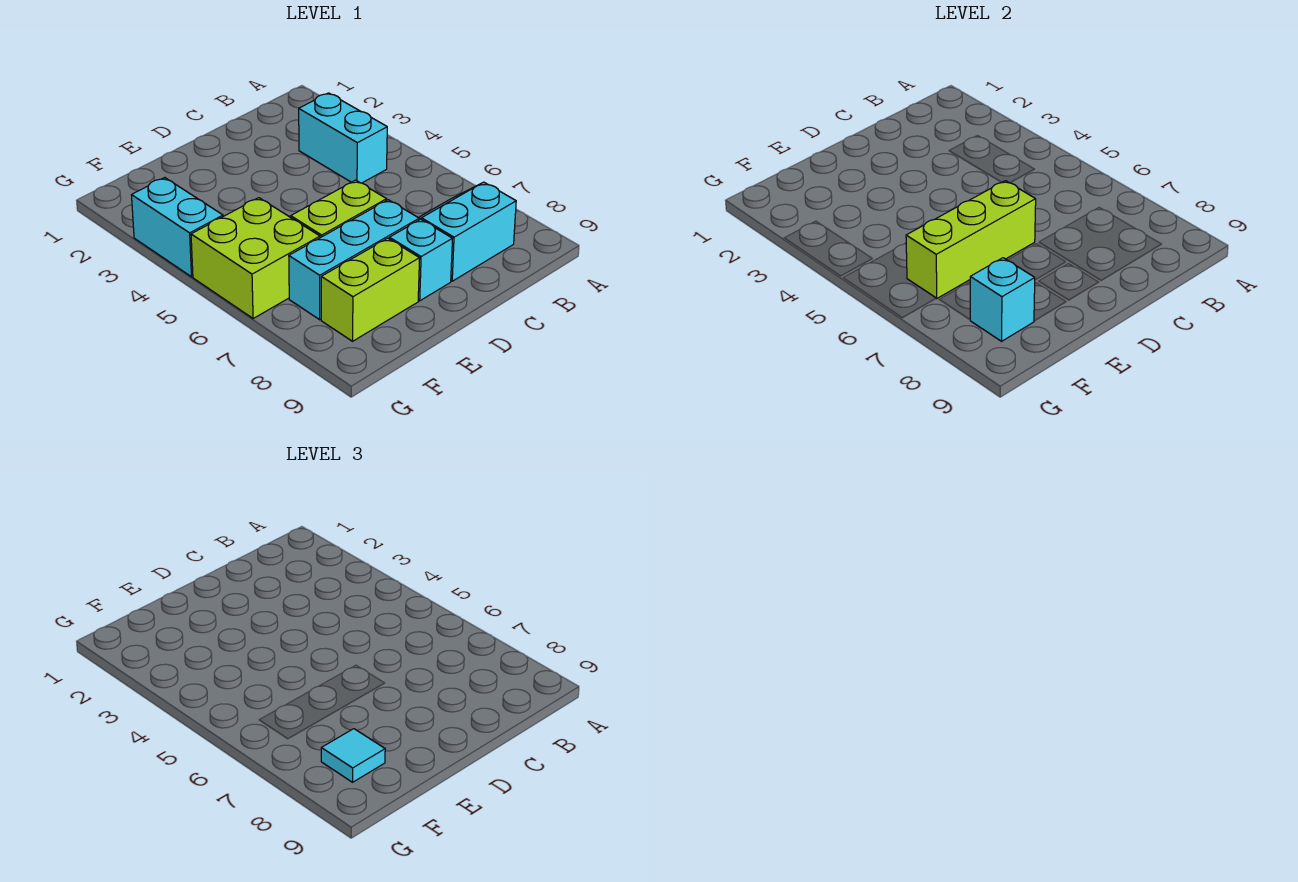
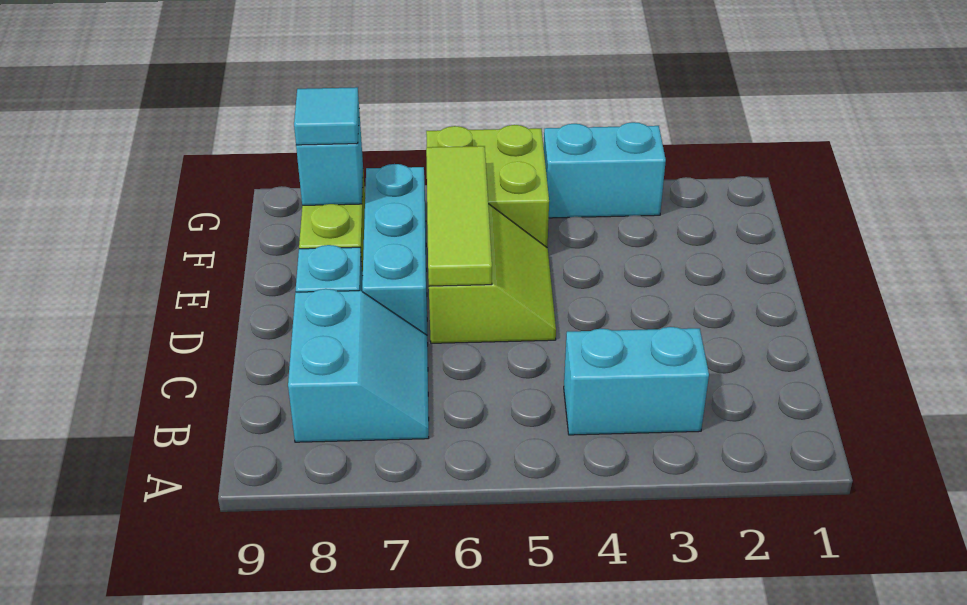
lime 1x3 brick [906,181,1036,298] -> lime 1x3 tile [426,146,492,286]

